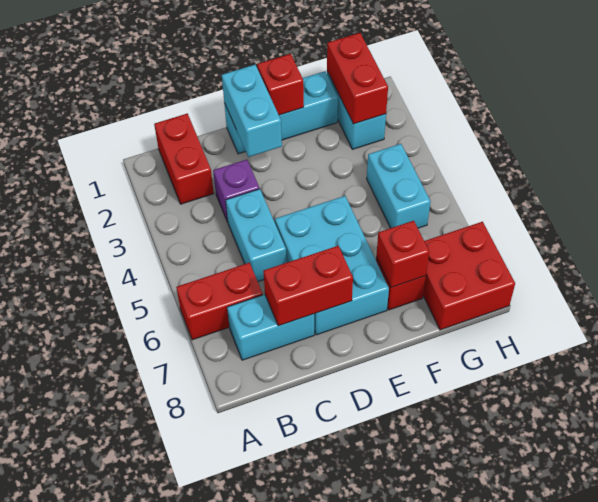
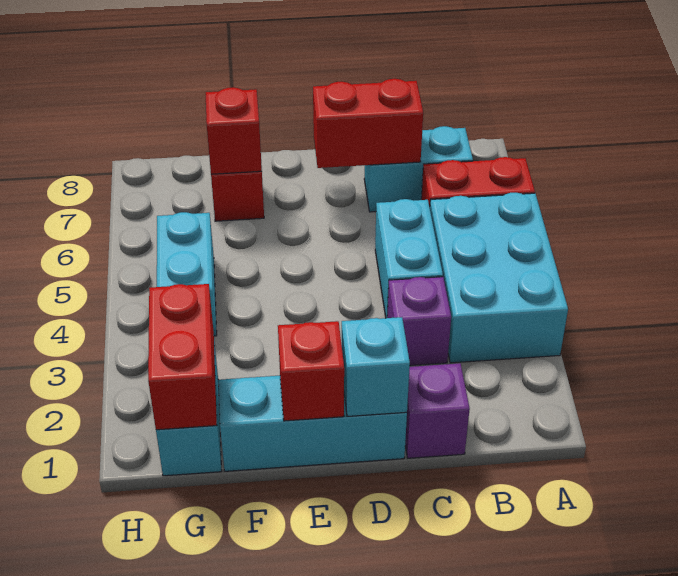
red 1x2 brick [154,114,214,204] -> none
none -> purple 1x1 brick [405,363,470,458]
cyan 1x2 brick [222,65,282,157] -> cyan 1x1 brick [342,317,410,416]
cyan 2x3 brick [275,196,389,335] -> cyan 2x3 brick moved to [430,193,568,363]
red 2x2 brick [423,222,515,330] -> none

